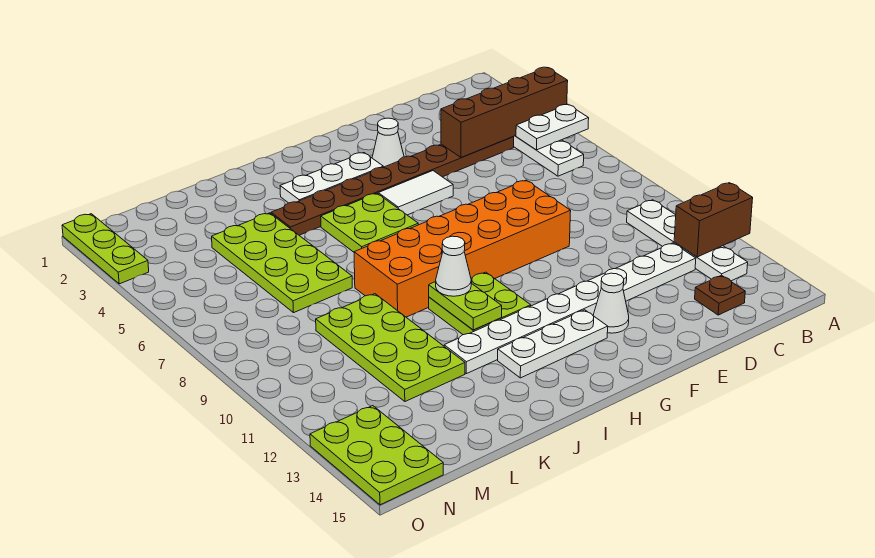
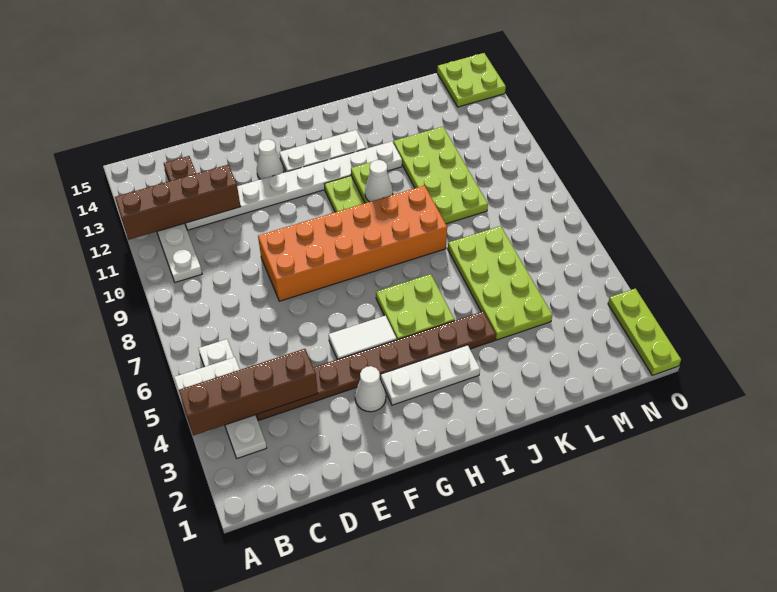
brown 1x2 brick [674,183,753,257] -> brown 1x4 brick [115,164,241,240]
lime 2x3 plate [310,406,443,505] -> lime 2x2 plate [437,53,506,107]

